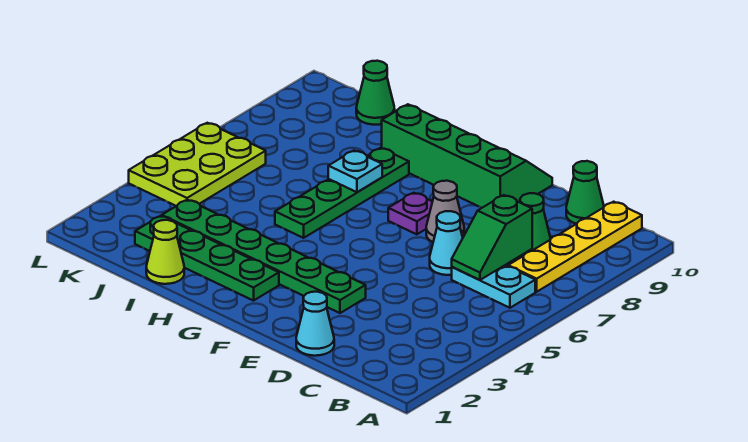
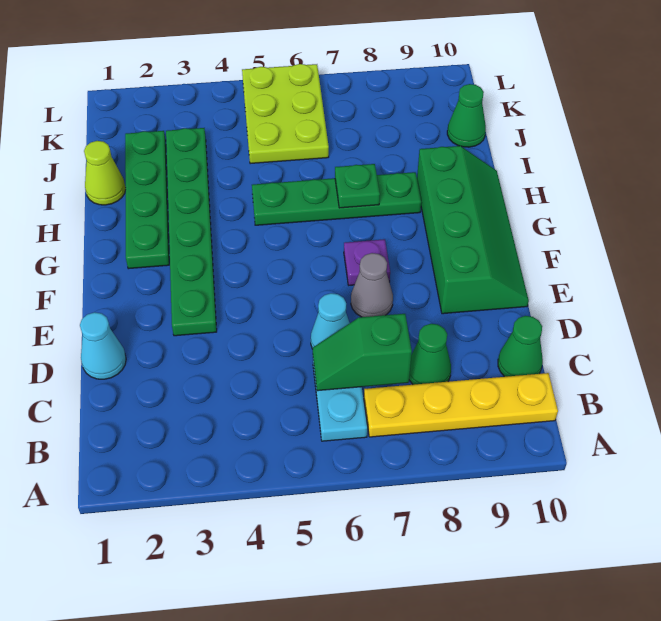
cyan 1x1 plate [328,151,382,192] -> green 1x1 plate [335,164,380,208]
lime 2x3 plate [129,123,266,206] -> lime 2x3 plate turned to [242,64,329,164]

